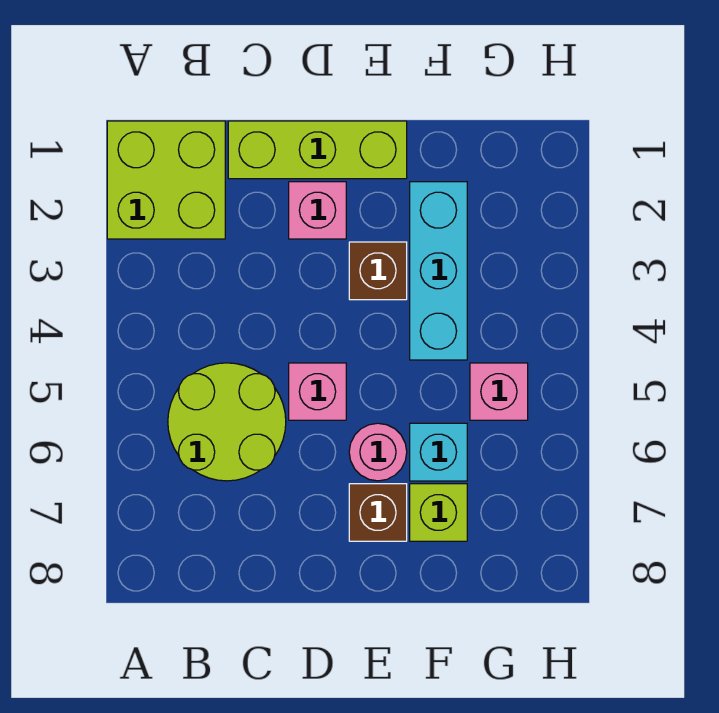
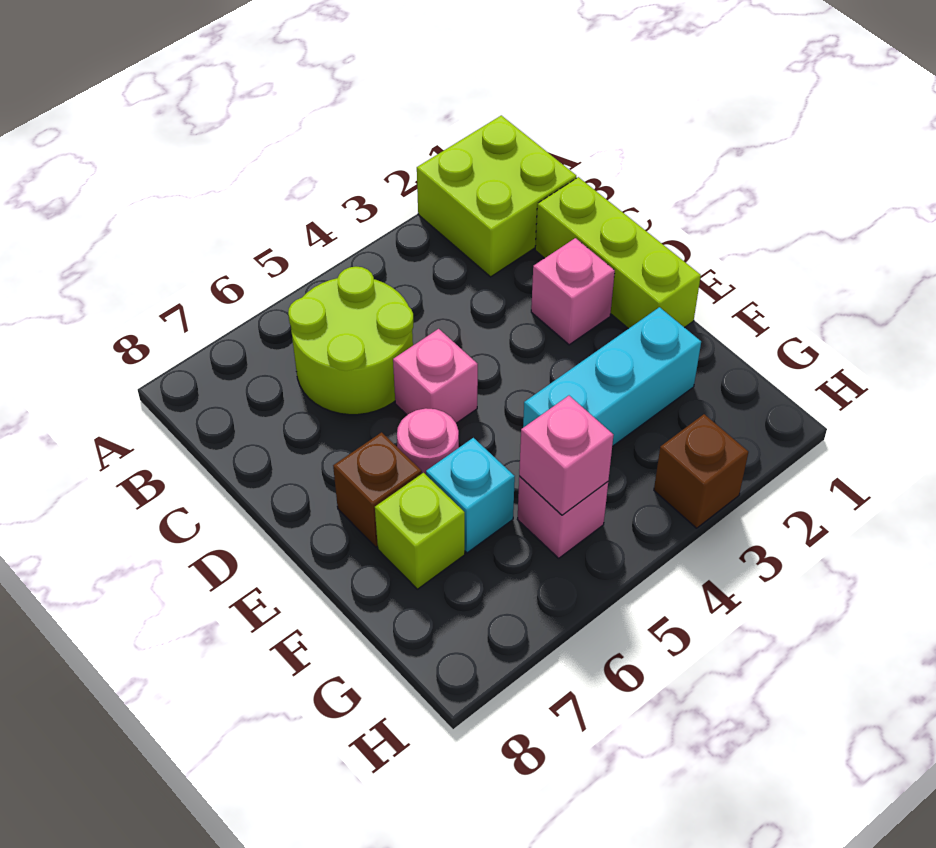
brown 1x1 brick [349,242,407,300] -> brown 1x1 brick moved to [654,414,748,528]
none -> pink 1x1 brick [519,396,613,515]

